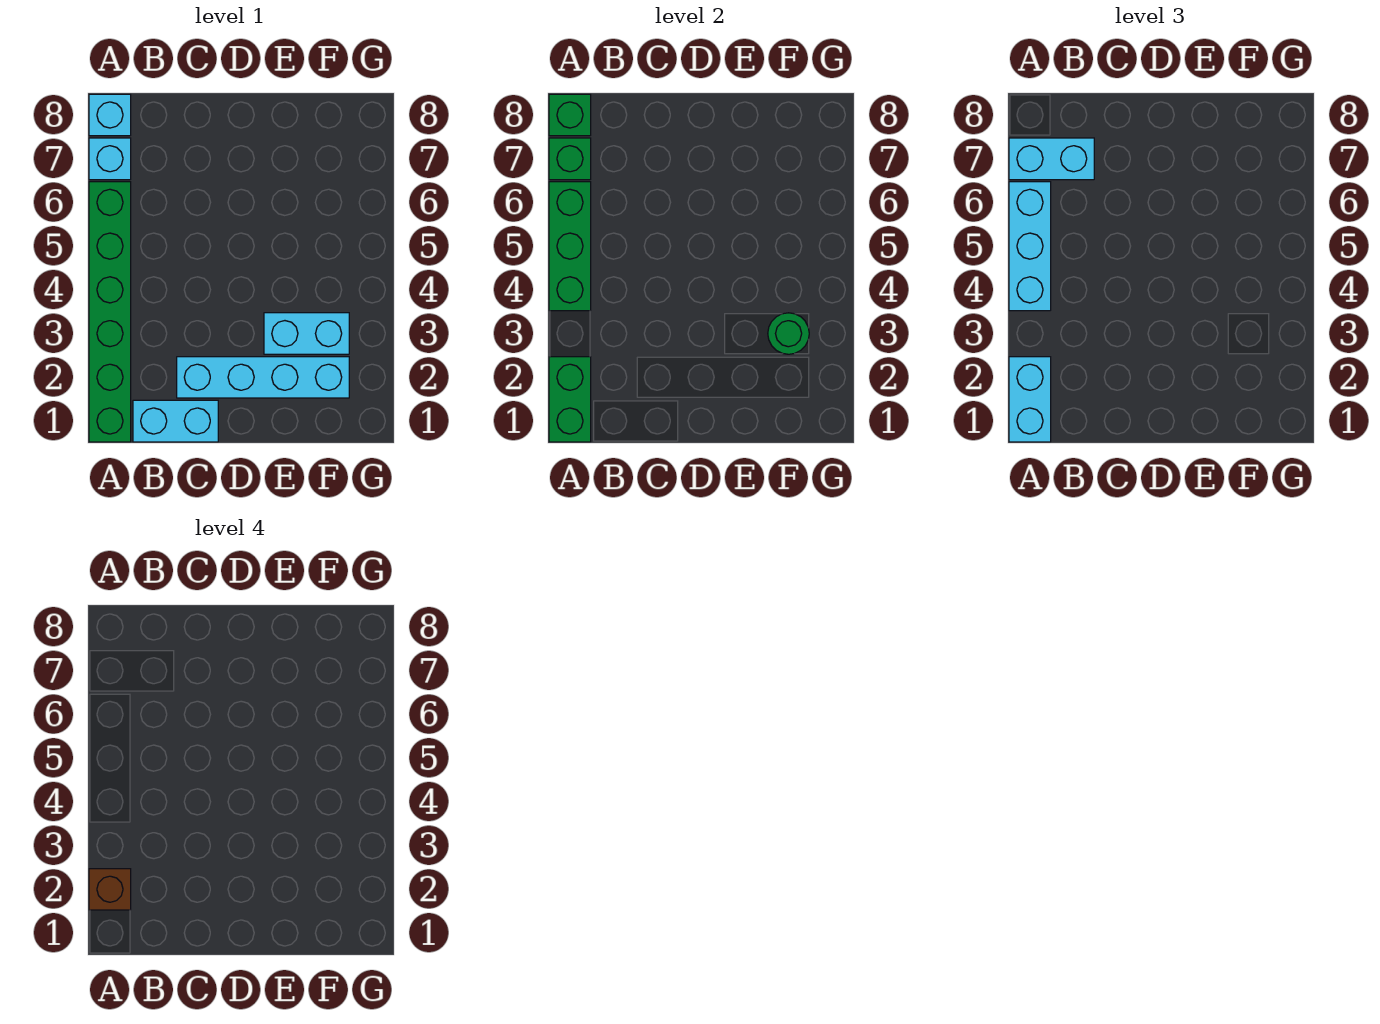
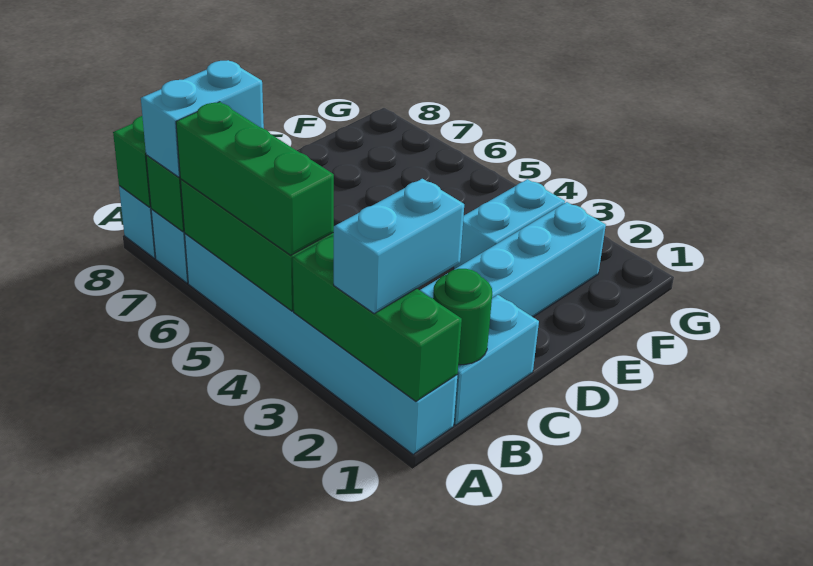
green 1x6 brick [89,182,131,442] -> cyan 1x6 brick [185,234,457,454]
green 1x2 brick [549,357,591,442] -> green 1x3 brick [293,235,462,401]
cyan 1x2 brick [1009,357,1051,442] -> cyan 1x2 brick turned to [333,179,464,313]
brown 1x1 brick [89,869,131,910] -> none
cyan 1x3 brick [1009,182,1051,311] -> green 1x3 brick [176,102,334,255]
green 1x1 round brick [768,313,809,354] -> green 1x1 round brick moved to [433,269,492,365]

